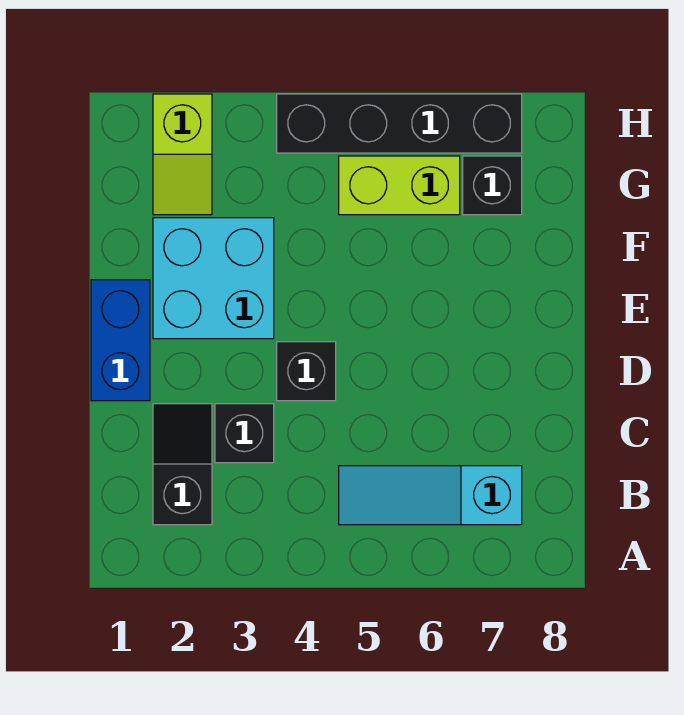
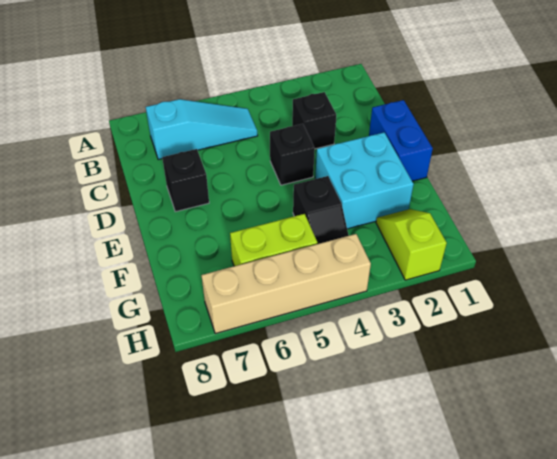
black 1x2 slope [153,404,212,525] -> black 1x2 slope moved to [293,176,349,244]
black 1x1 brick [463,156,522,215] -> black 1x1 brick moved to [162,149,209,212]
black 1x4 brick [277,94,522,153] -> tan 1x4 brick [201,234,371,334]

